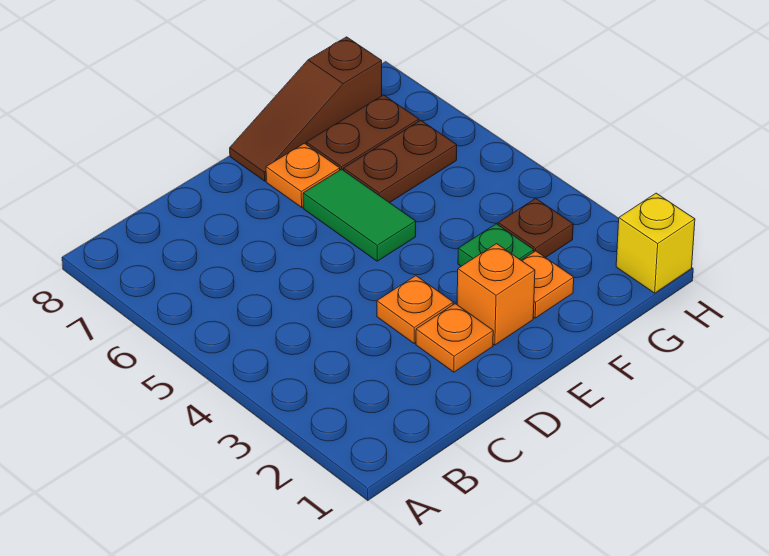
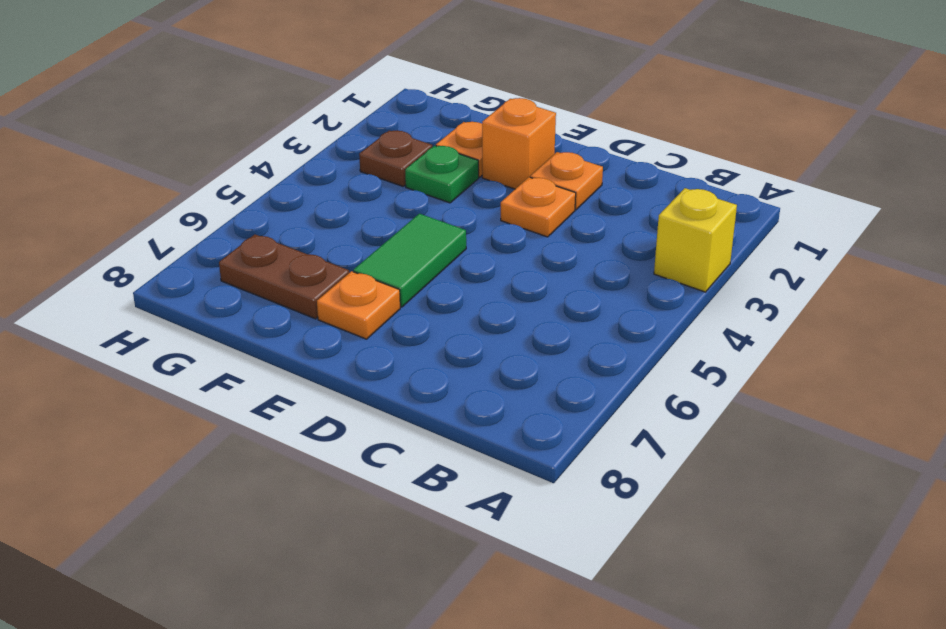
brown 1x3 slope [230,37,382,181] -> none
brown 1x2 plate [344,120,457,203] -> none
yellow 1x1 brick [616,193,695,293] -> yellow 1x1 brick moved to [654,188,737,292]

